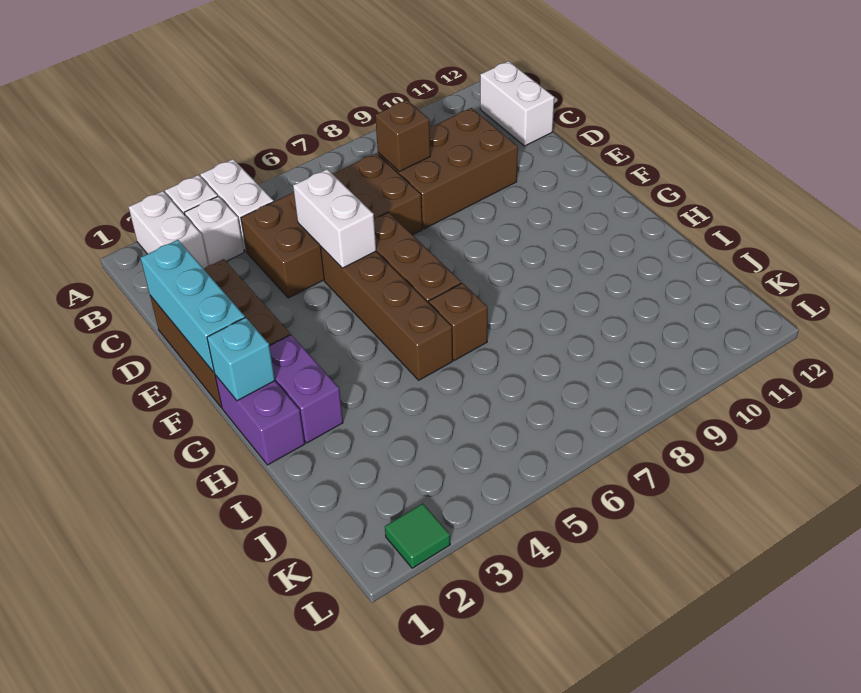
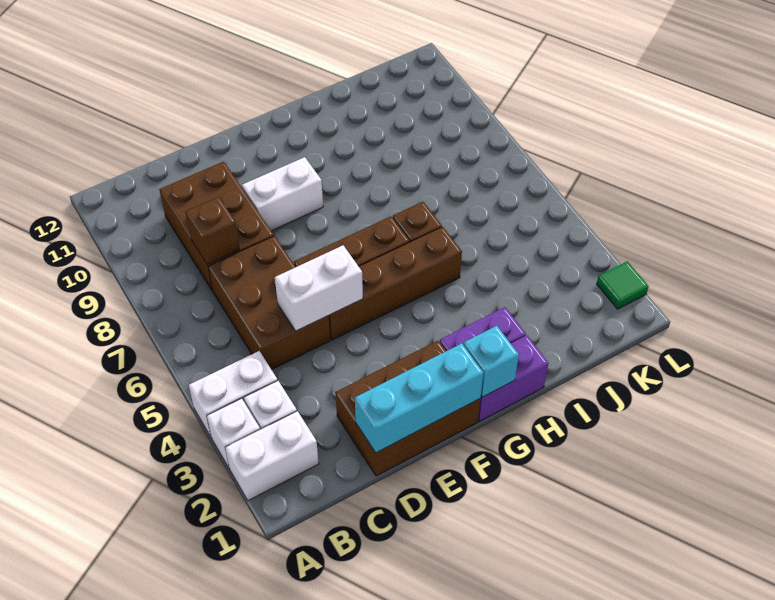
white 1x2 brick [480,61,554,146] -> white 1x2 brick moved to [242,157,323,231]
brown 2x4 brick [241,153,422,298] -> brown 2x3 brick [208,236,330,370]

